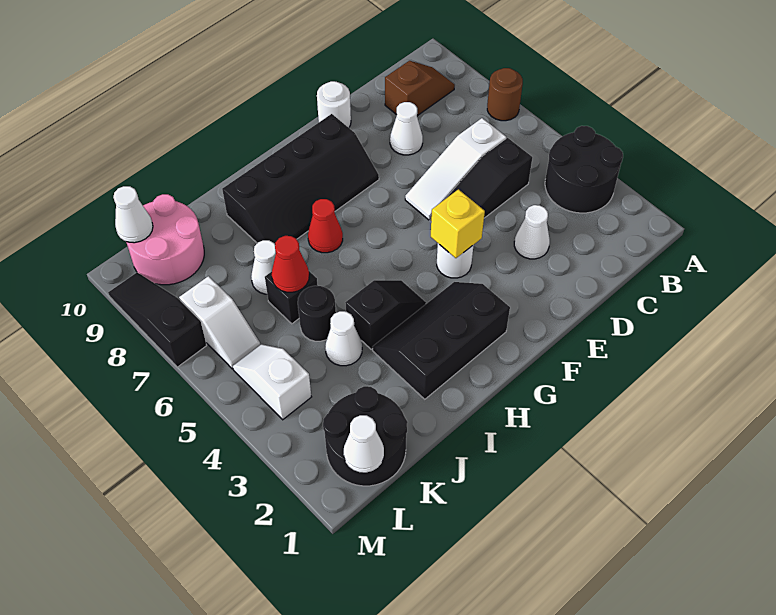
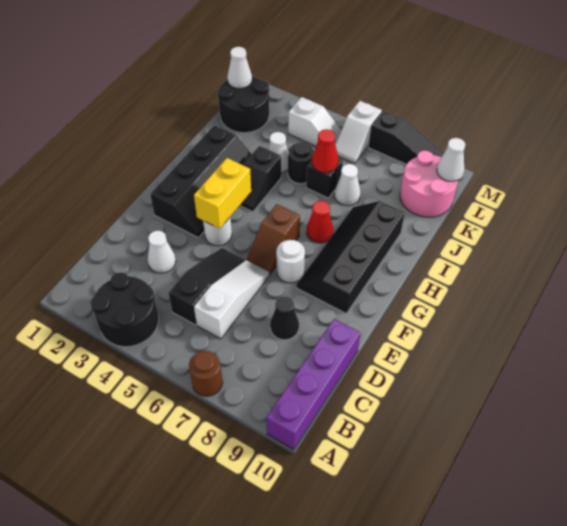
none -> purple 1x4 brick [266,319,360,450]
brown 1x2 slope [385,61,455,116] -> brown 1x2 slope moved to [247,204,300,274]
white 1x1 cone [390,102,423,155] -> black 1x1 cone [270,296,299,340]
white 1x1 round brick [317,81,351,128] -> white 1x1 round brick moved to [276,240,305,283]
yellow 1x1 brick [431,189,485,258] -> yellow 1x2 brick [194,158,251,229]
black 2x3 slope [372,282,510,399] -> black 2x4 slope [150,125,252,238]
white 1x2 slope [179,276,261,369] -> white 1x2 slope turned to [335,101,382,163]

